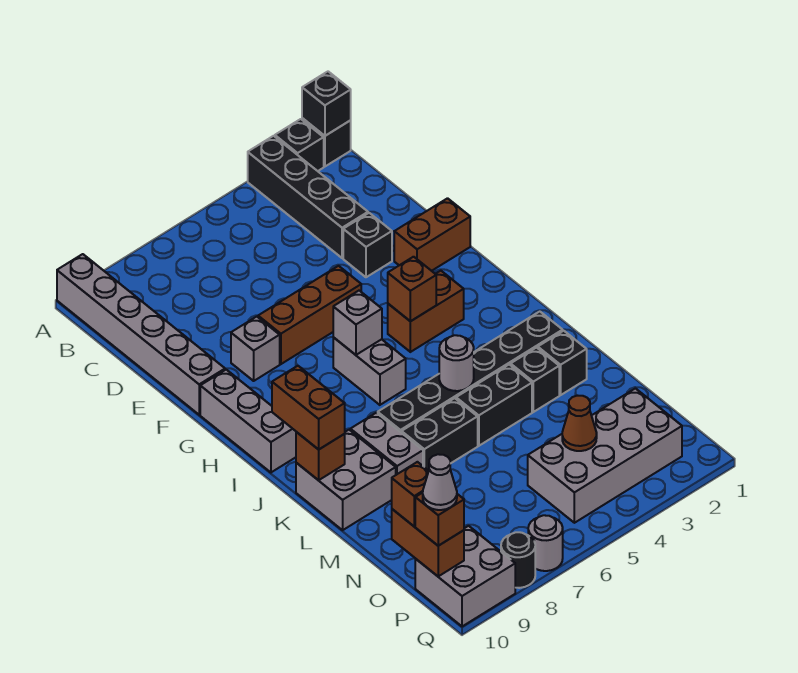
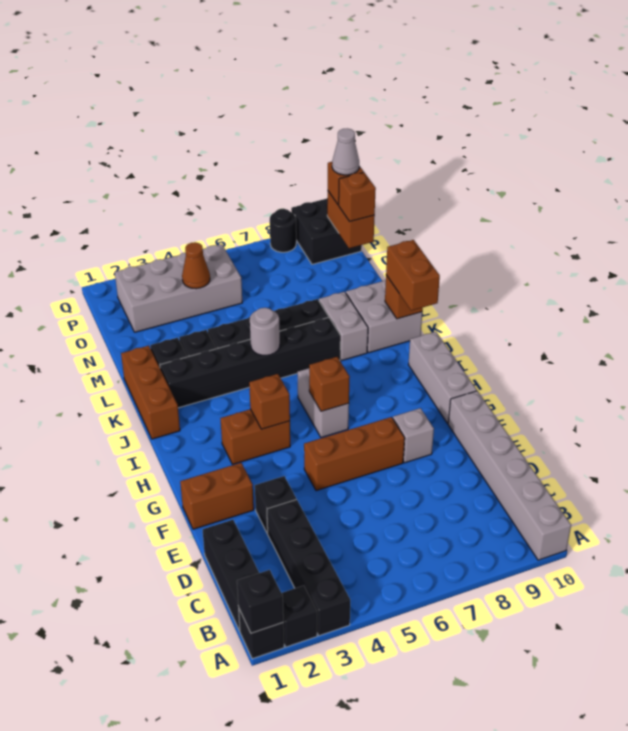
none -> black 1x3 brick [203,520,259,631]
grey 1x1 brick [333,291,382,355] -> brown 1x1 brick [309,357,350,411]
none -> brown 1x3 brick [121,346,180,439]
grey 2x2 brick [415,526,515,626] -> black 2x2 brick [291,198,362,264]
grey 1x1 round brick [528,515,563,571] -> none

